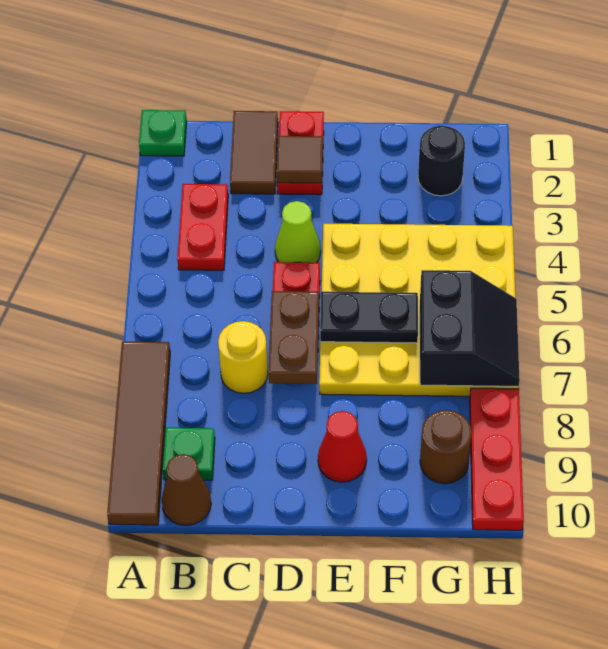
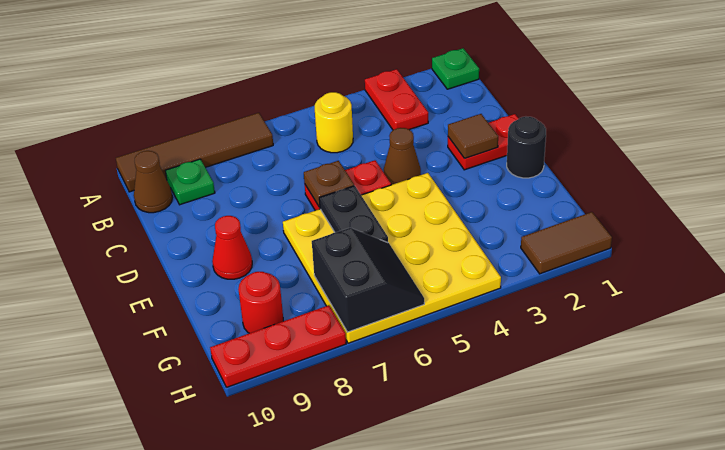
red 1x2 plate [177,184,228,270] -> red 1x2 plate turned to [365,69,428,130]
brown 1x2 tile [230,111,278,194] -> brown 1x2 tile moved to [521,212,612,274]
yellow 1x1 round brick [218,321,268,393] -> yellow 1x1 round brick moved to [315,92,353,153]
lime 1x1 cone [275,201,321,263] -> brown 1x1 cone [384,128,421,185]
brown 1x2 plate [269,291,319,384] -> brown 1x1 plate [304,161,354,207]
black 1x1 round brick [418,126,465,196] -> black 1x1 round brick moved to [507,117,546,178]
black 2x2 slope [420,270,520,387] -> black 2x2 slope turned to [312,228,424,332]
brown 1x1 round brick [420,410,472,484] -> red 1x1 round brick [238,272,283,333]

